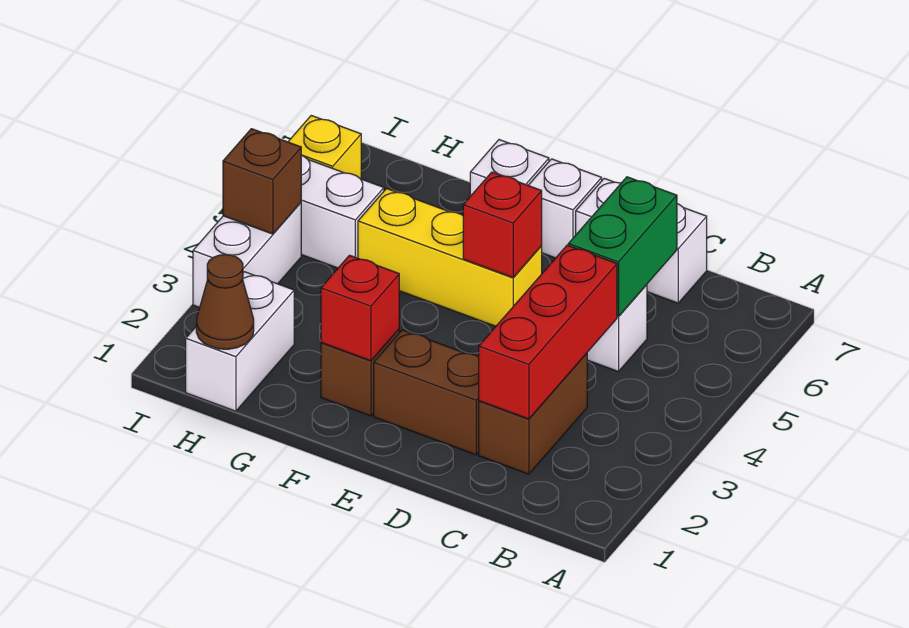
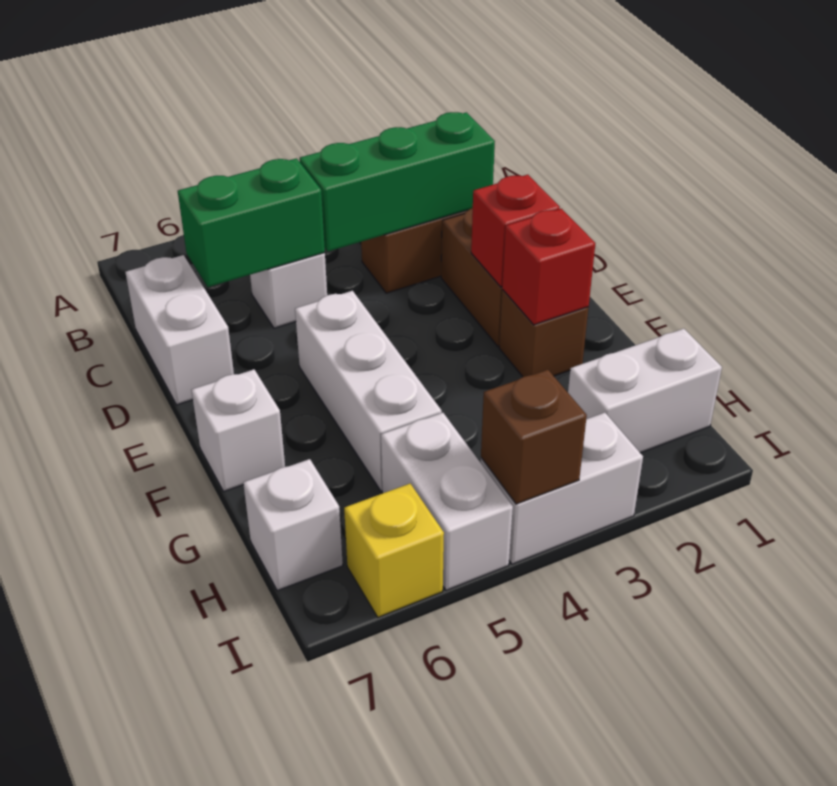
red 1x3 brick [479,245,617,419] -> green 1x3 brick [300,112,495,251]
yellow 1x3 brick [358,189,542,326] -> white 1x3 brick [295,291,442,491]
red 1x1 brick [463,172,542,278] -> red 1x1 brick moved to [471,175,560,287]
white 1x1 brick [528,159,602,258] -> white 1x1 brick moved to [243,459,343,591]
brown 1x1 cone [196,255,254,349] -> none

